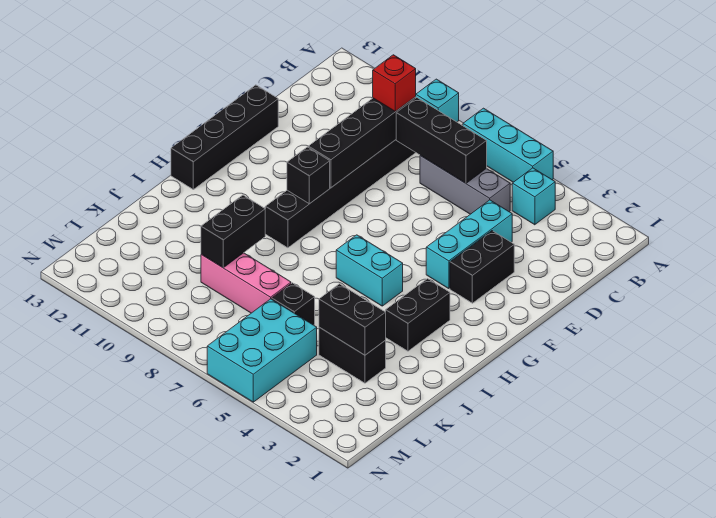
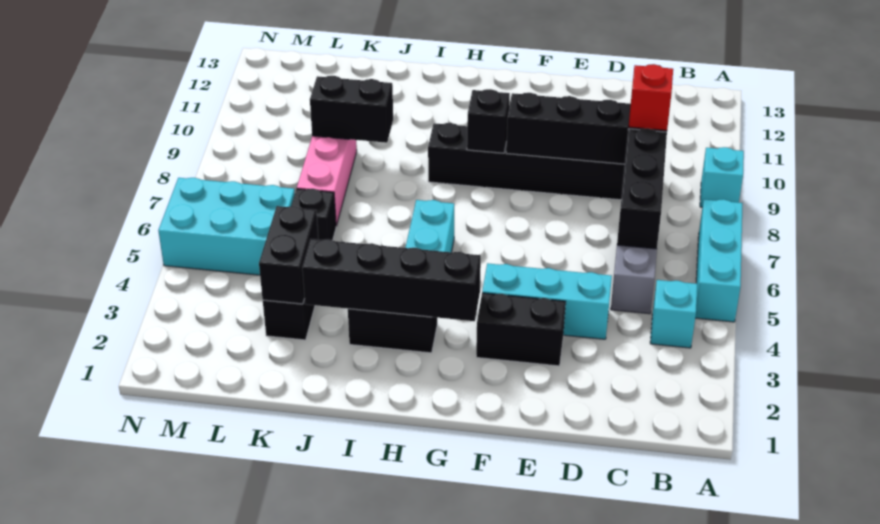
black 1x4 brick [171,85,278,189] -> black 1x4 brick moved to [302,239,481,321]

